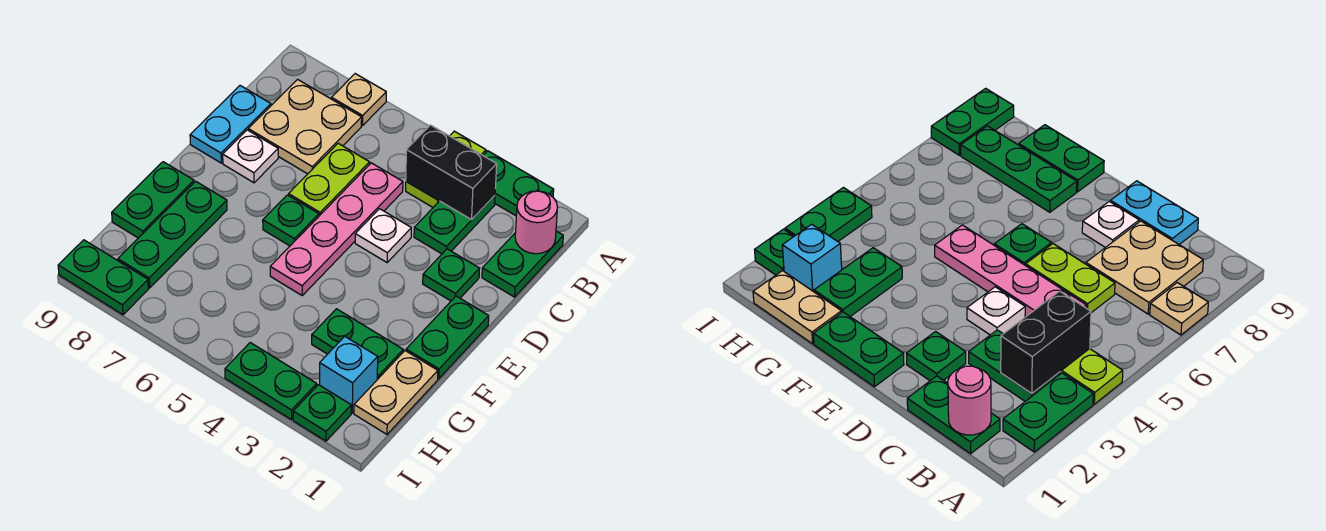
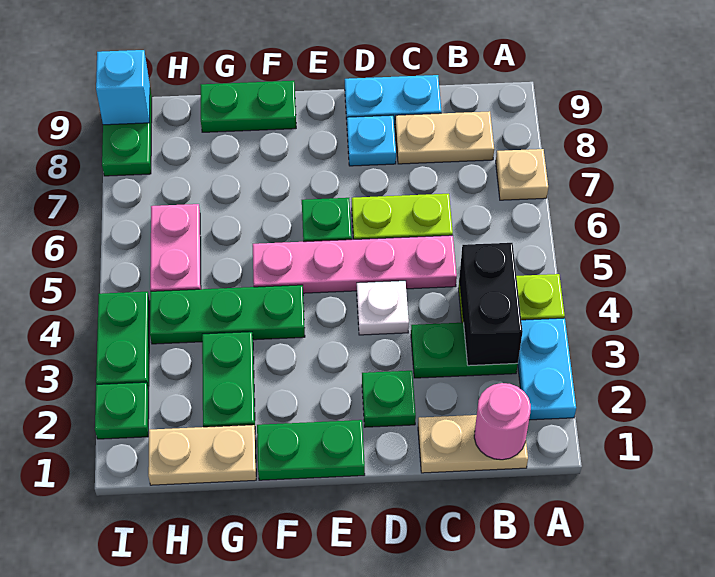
green 1x2 plate [483,151,554,216] -> cyan 1x2 plate [518,318,576,420]
green 1x2 plate [482,231,563,297] -> tan 1x2 plate [418,415,528,473]
tan 2x2 plate [248,79,362,174] -> tan 1x2 plate [395,111,494,164]
white 1x1 plate [223,130,278,183] -> cyan 1x1 plate [347,115,396,166]
green 1x3 plate [118,181,227,288] -> green 1x3 plate moved to [150,285,305,344]
cyan 1x1 brick [320,336,378,413] -> cyan 1x1 brick moved to [96,50,150,125]
none -> pink 1x2 plate [150,204,201,291]

